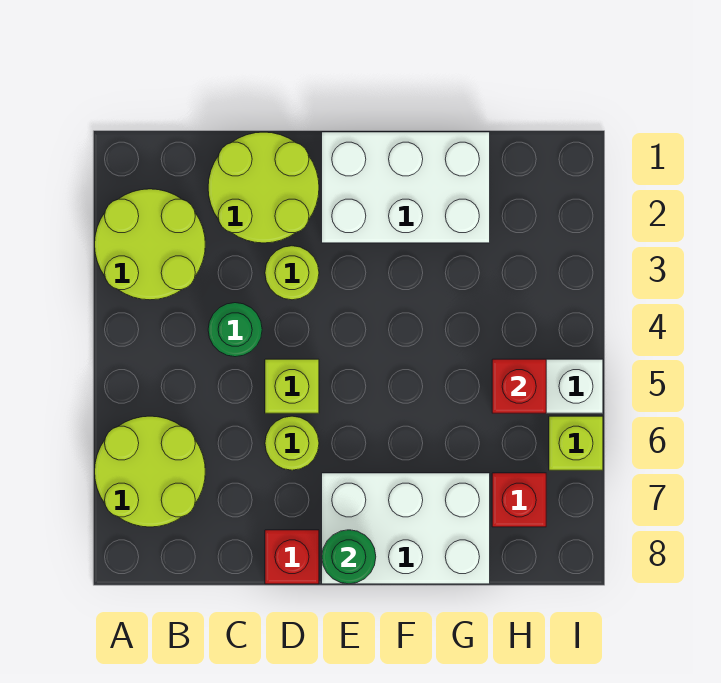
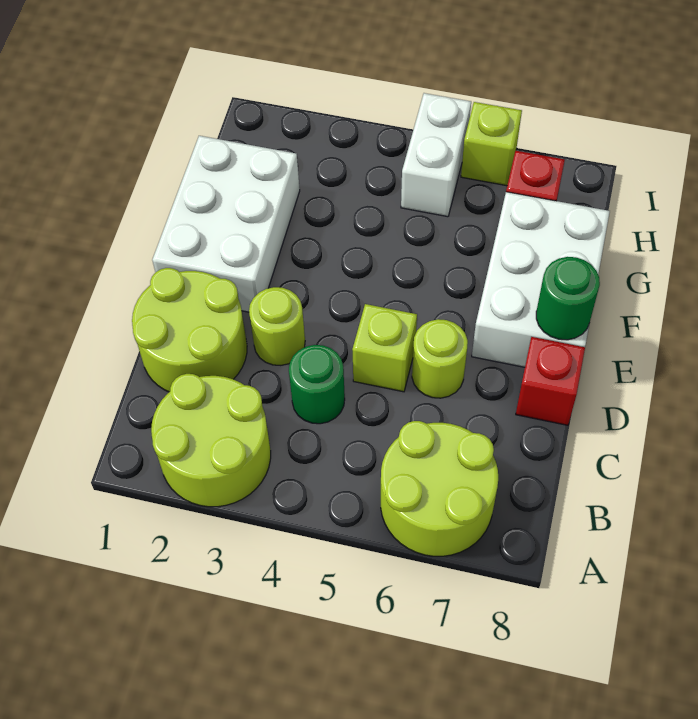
red 1x1 brick [492,359,546,413] -> none

